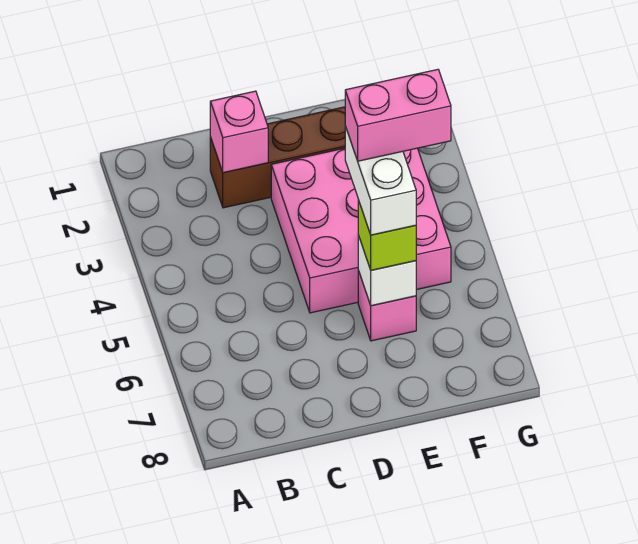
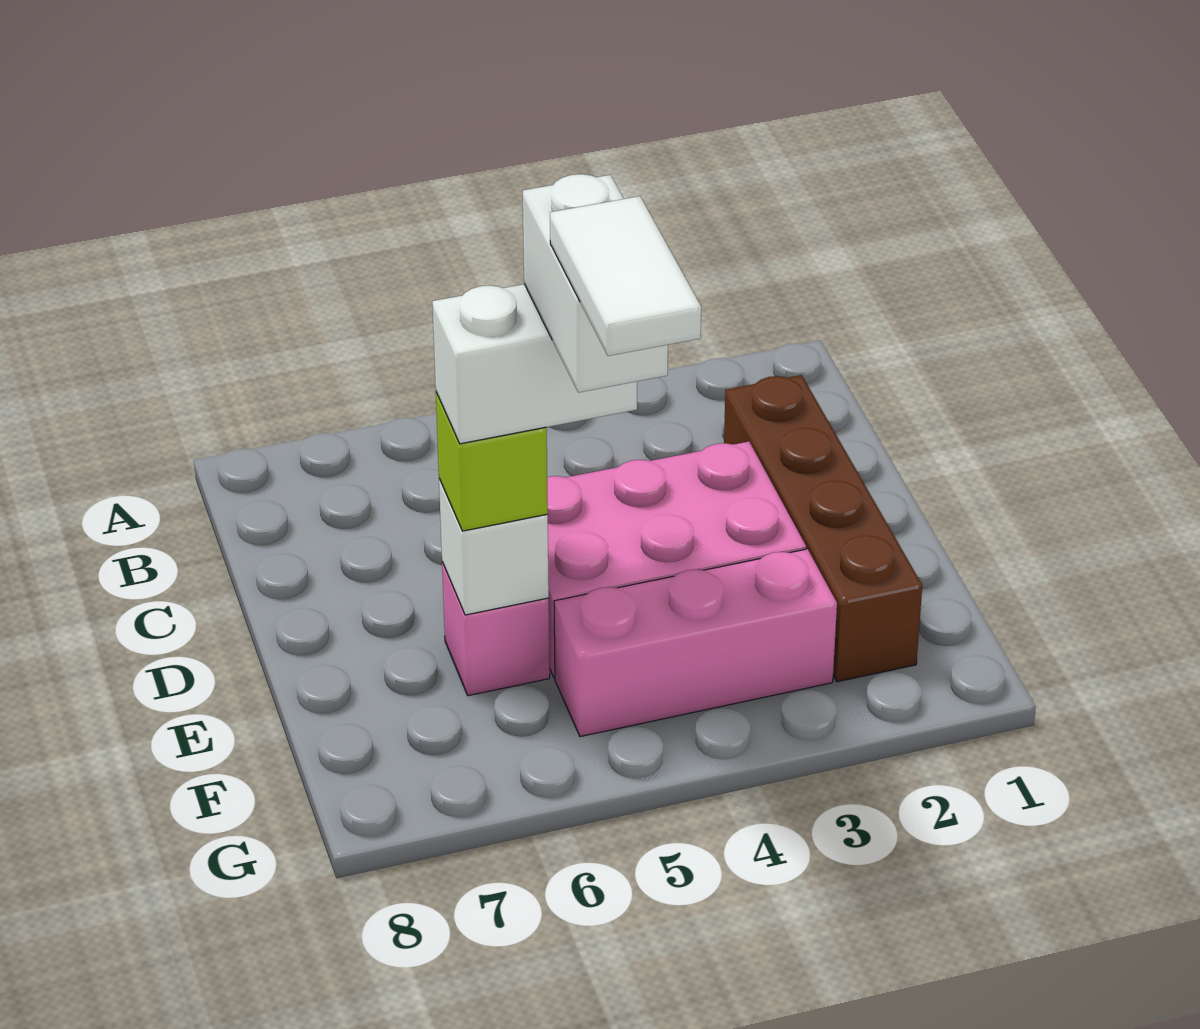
pink 1x1 brick [210,91,268,173] -> none
pink 1x2 brick [345,69,451,161] -> white 1x2 brick [523,174,668,393]
none -> white 1x2 tile [550,196,701,356]

